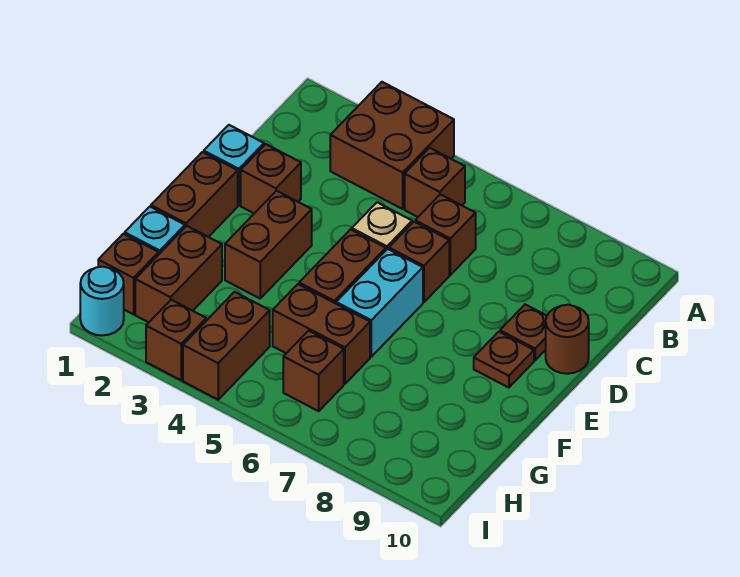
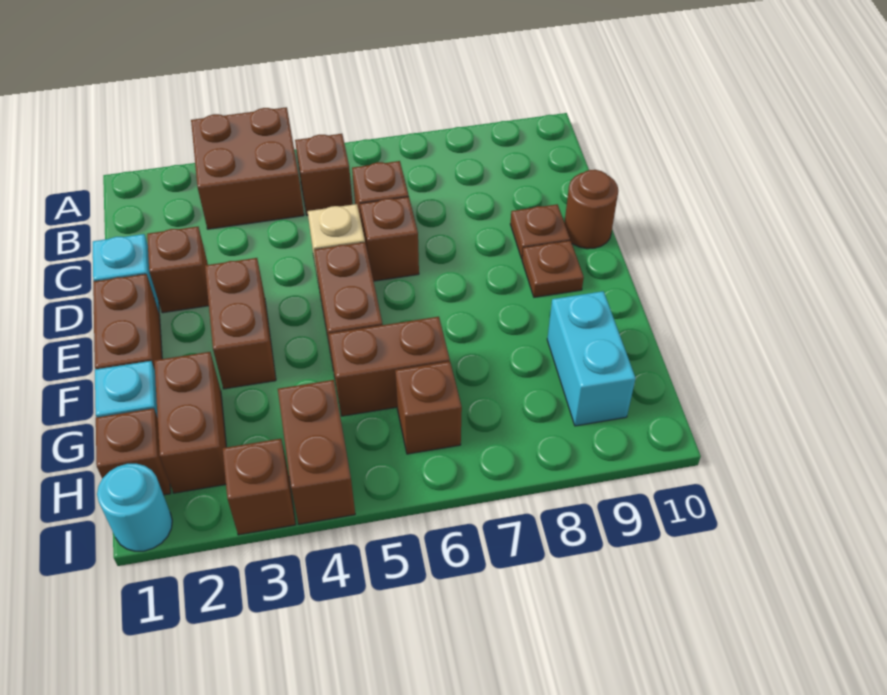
cyan 1x2 brick [336,249,423,357] -> cyan 1x2 brick moved to [547,291,636,426]

